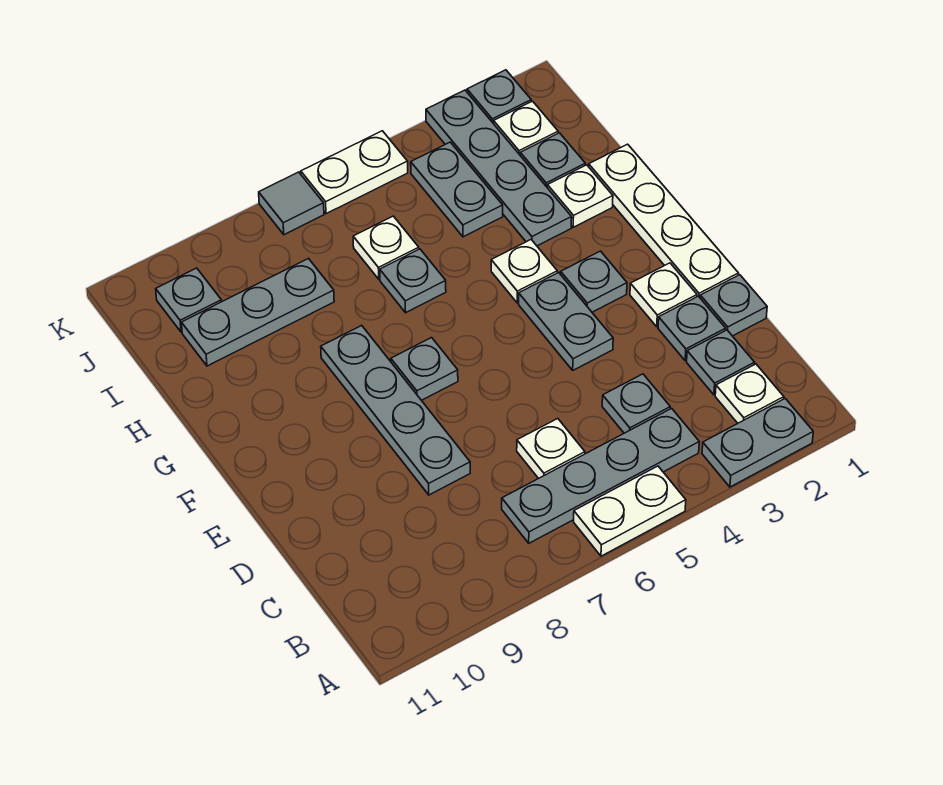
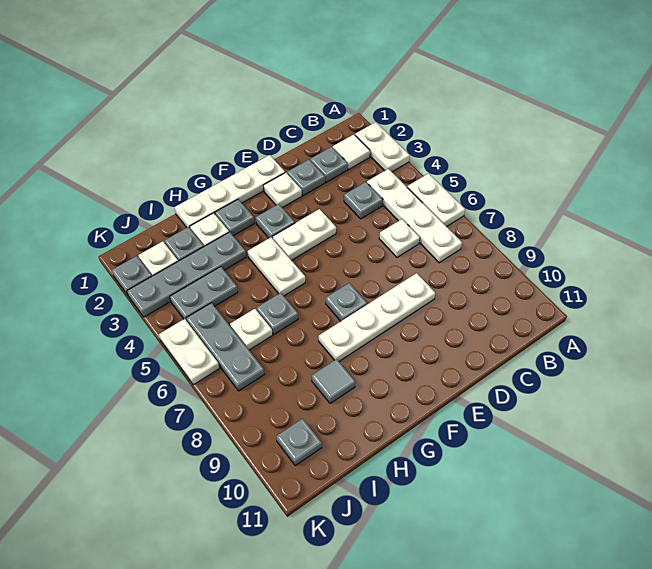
grey 1x2 plate [702,399,813,487] -> white 1x2 plate [355,122,410,172]
white 1x1 plate [715,364,784,423] -> white 1x1 tile [333,135,370,169]
grey 1x4 plate [502,408,699,543] -> white 1x4 plate [367,169,462,263]
grey 1x1 plate [700,275,767,336] -> grey 1x1 plate moved to [215,199,254,236]
grey 1x4 plate [321,325,470,495] -> white 1x4 plate [319,273,435,361]
grey 1x2 plate [519,273,613,370] -> white 1x2 plate [272,209,336,260]
white 1x1 plate [491,240,557,303] -> white 1x2 plate [248,237,305,296]
grey 1x3 plate [181,259,334,366] -> grey 1x3 plate moved to [186,303,264,391]
grey 1x1 tile [259,172,324,235] -> grey 1x1 tile moved to [312,359,355,404]

